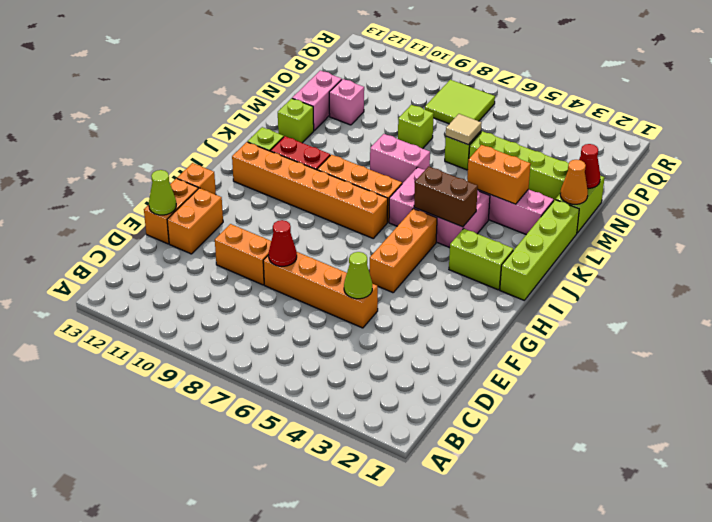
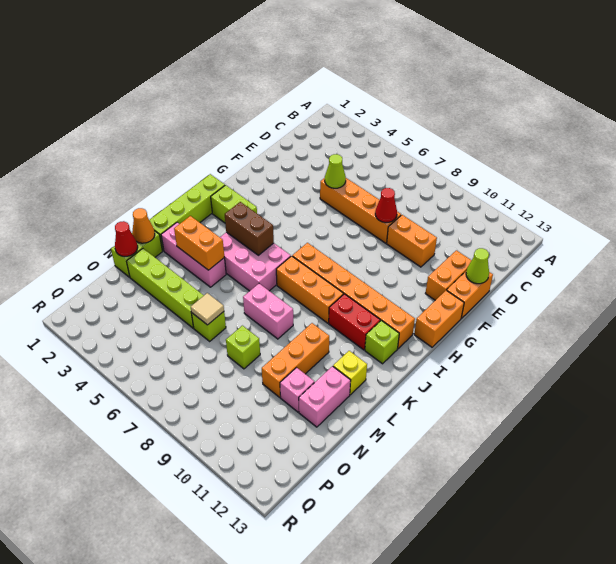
orange 1x3 brick [370,209,437,293] -> orange 1x3 brick moved to [262,323,329,397]
orange 1x1 brick [177,163,216,195] -> orange 1x2 brick [414,290,464,347]
lime 1x1 brick [278,98,314,143] -> yellow 1x1 brick [333,351,367,395]
lime 2x2 tile [425,80,495,124] -> none

